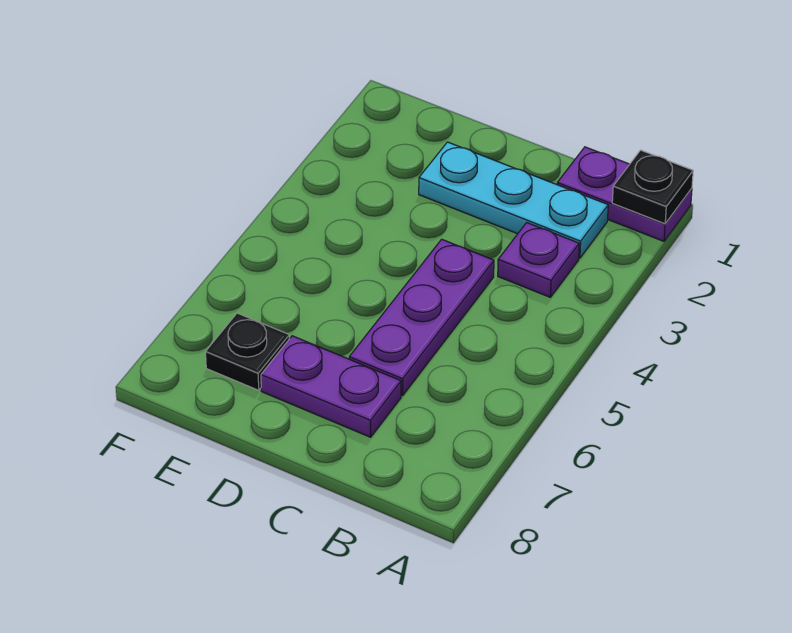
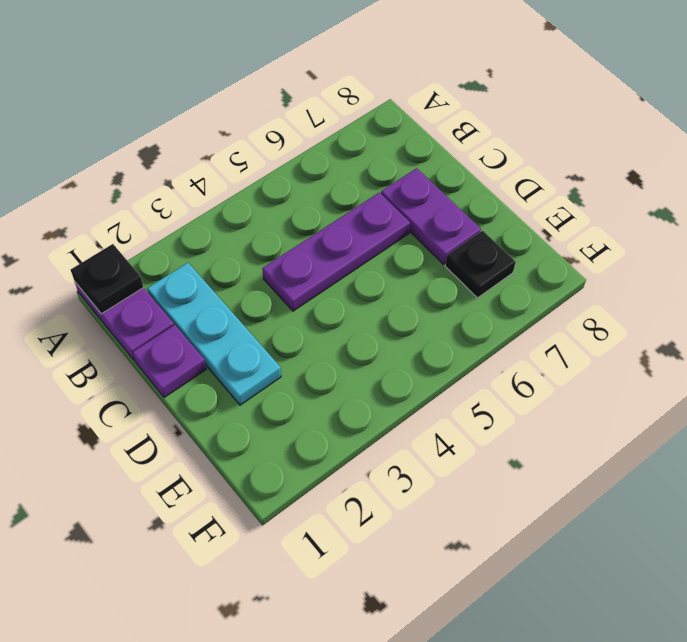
purple 1x1 plate [498,223,579,297] -> purple 1x1 plate moved to [133,325,206,397]

